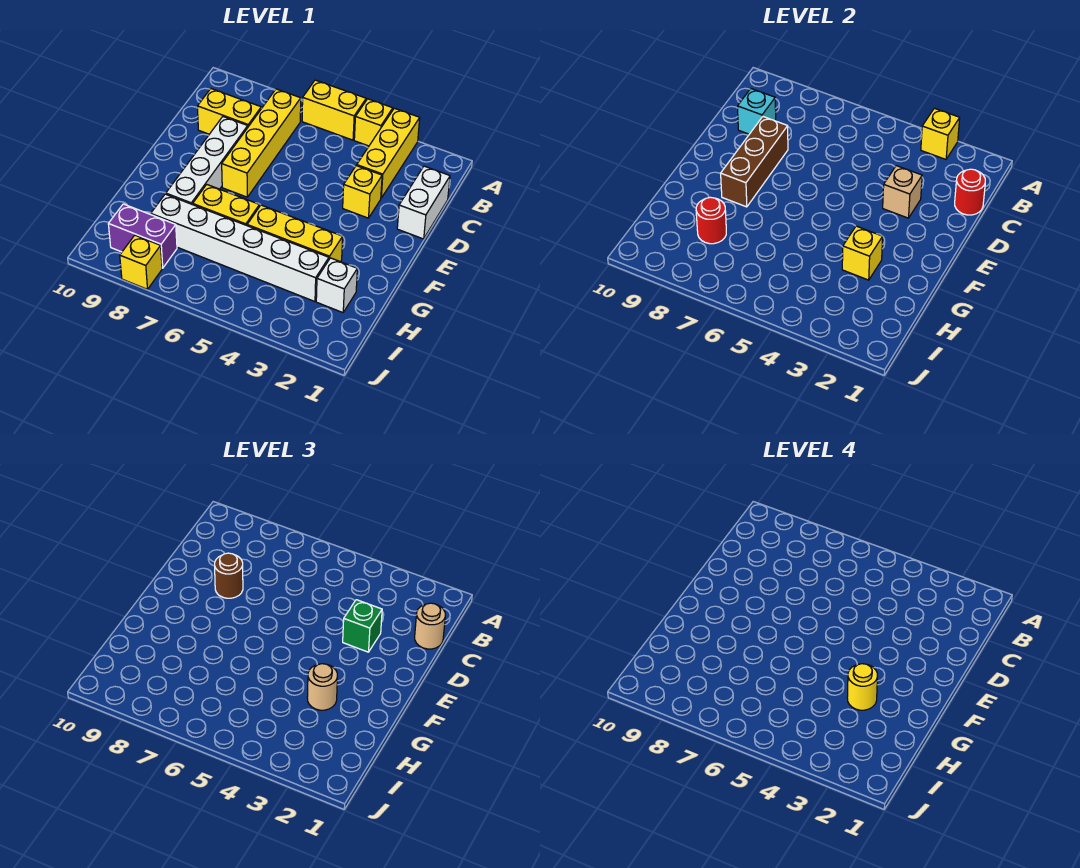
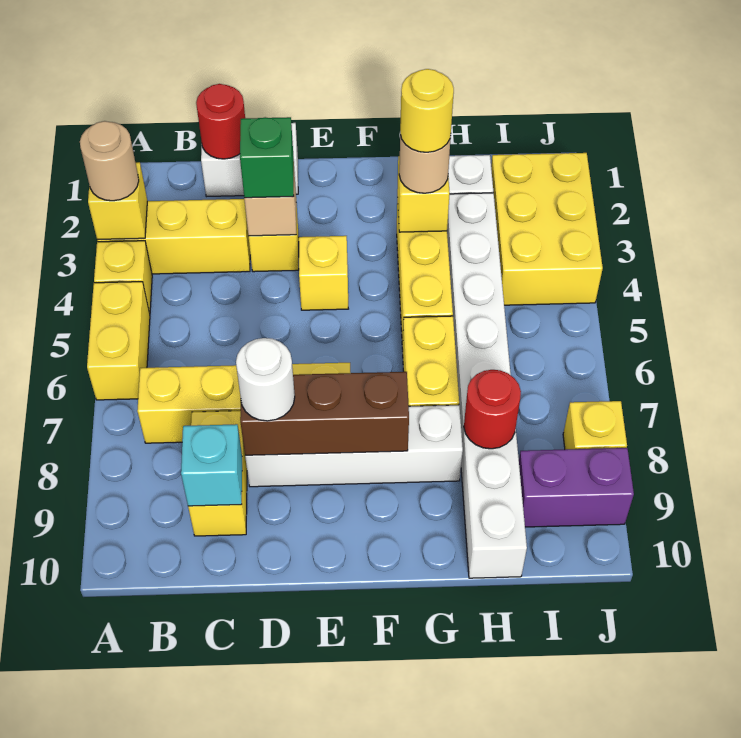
tan 1x1 round brick [415,603,445,649] -> tan 1x1 round brick moved to [80,121,139,201]
brown 1x1 round brick [215,553,243,598] -> white 1x1 round brick [236,338,295,421]
none -> yellow 1x1 brick [299,236,348,310]
white 1x6 brick [151,194,329,302] -> white 1x8 brick [447,193,527,578]
none -> yellow 2x3 brick [491,153,603,305]
purple 1x2 brick [108,204,177,268] -> purple 1x2 brick turned to [519,448,634,527]

